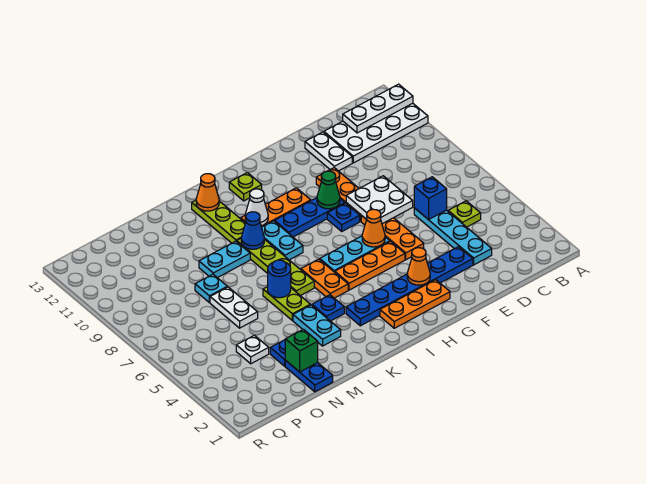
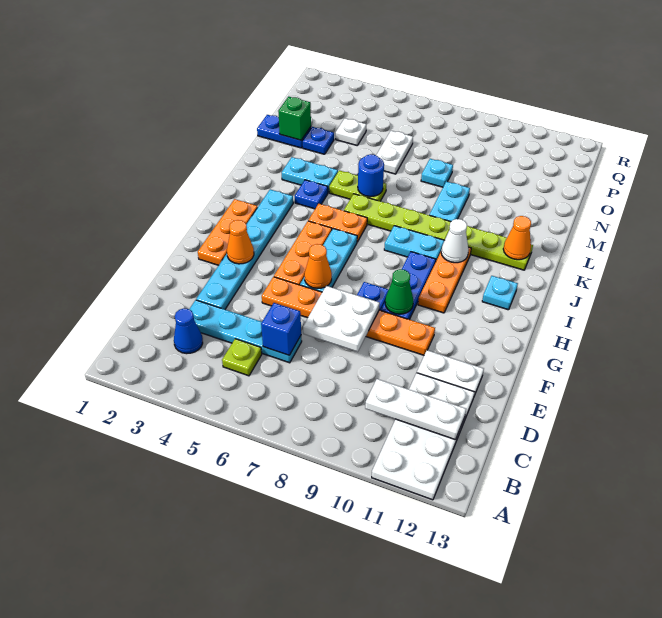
white 1x3 plate [343,84,413,133] -> white 1x3 plate turned to [365,379,466,440]
blue 1x6 plate [346,247,473,326] -> cyan 1x6 plate [196,189,293,309]
lime 1x1 plate [229,173,262,201] -> cyan 1x1 plate [482,276,518,310]
blue 1x1 cone [241,212,264,249] -> blue 1x1 cone moved to [174,308,203,354]
white 1x2 plate [210,287,258,328] -> white 1x2 plate turned to [376,131,413,174]

